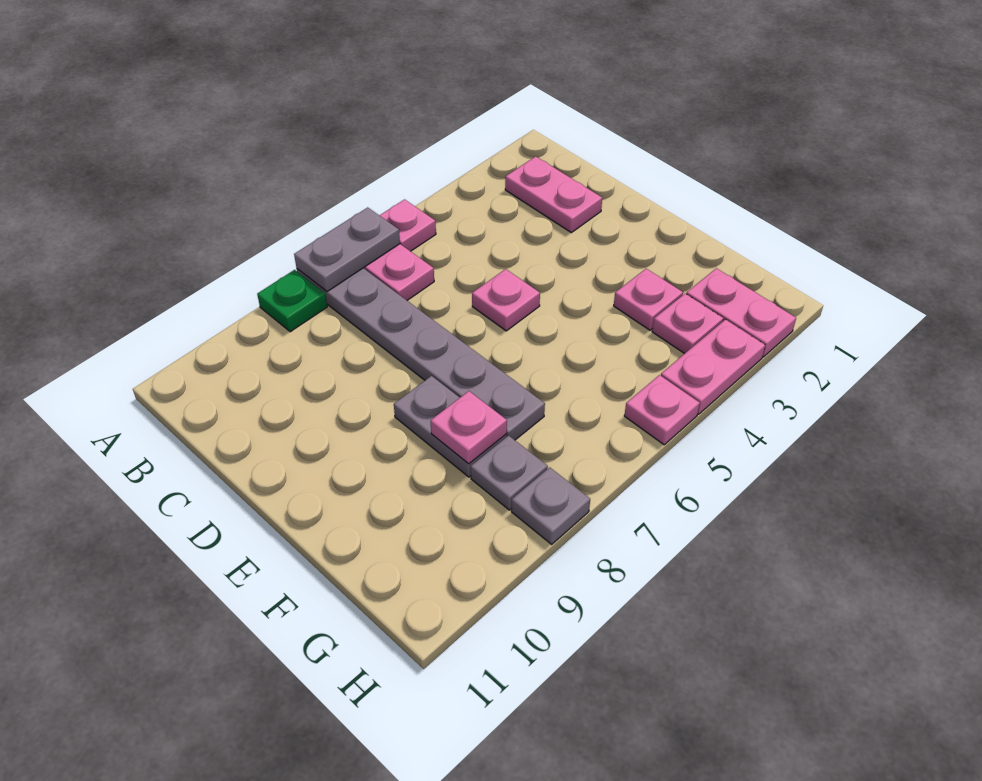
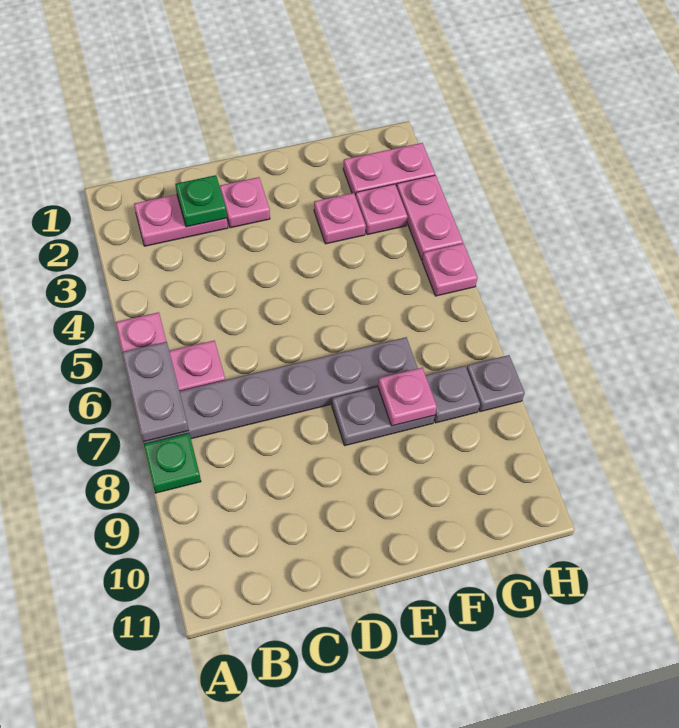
none -> green 1x1 plate [175,175,227,227]
pink 1x1 plate [472,269,540,331] -> pink 1x1 plate moved to [219,177,270,228]

